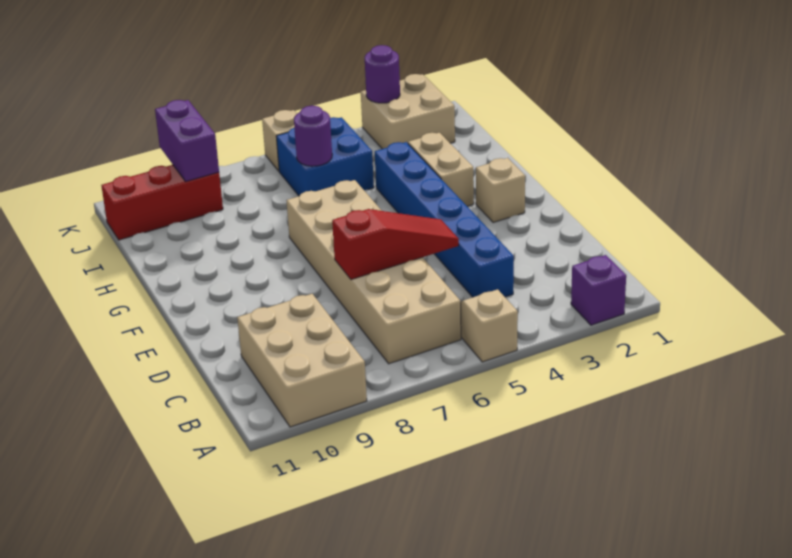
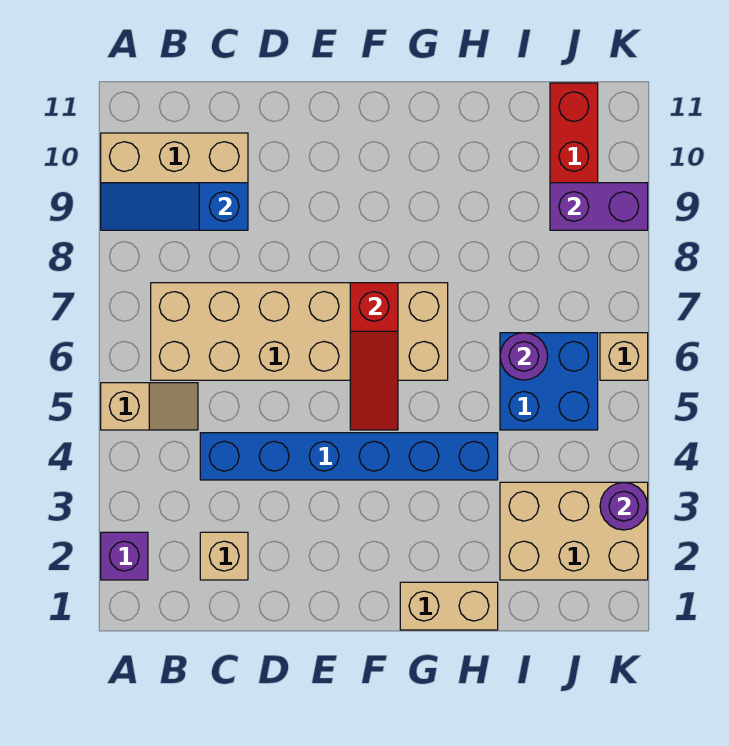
none -> blue 1x3 slope [101,183,248,230]
red 1x3 slope [332,209,459,280] -> red 1x3 slope moved to [350,283,398,430]
tan 1x1 brick [476,158,525,223] -> tan 1x1 brick moved to [200,532,248,580]
tan 1x2 brick [408,133,474,206] -> tan 1x2 brick moved to [400,582,498,630]
tan 2x2 brick [361,74,455,149] -> tan 2x3 brick [500,482,648,580]

